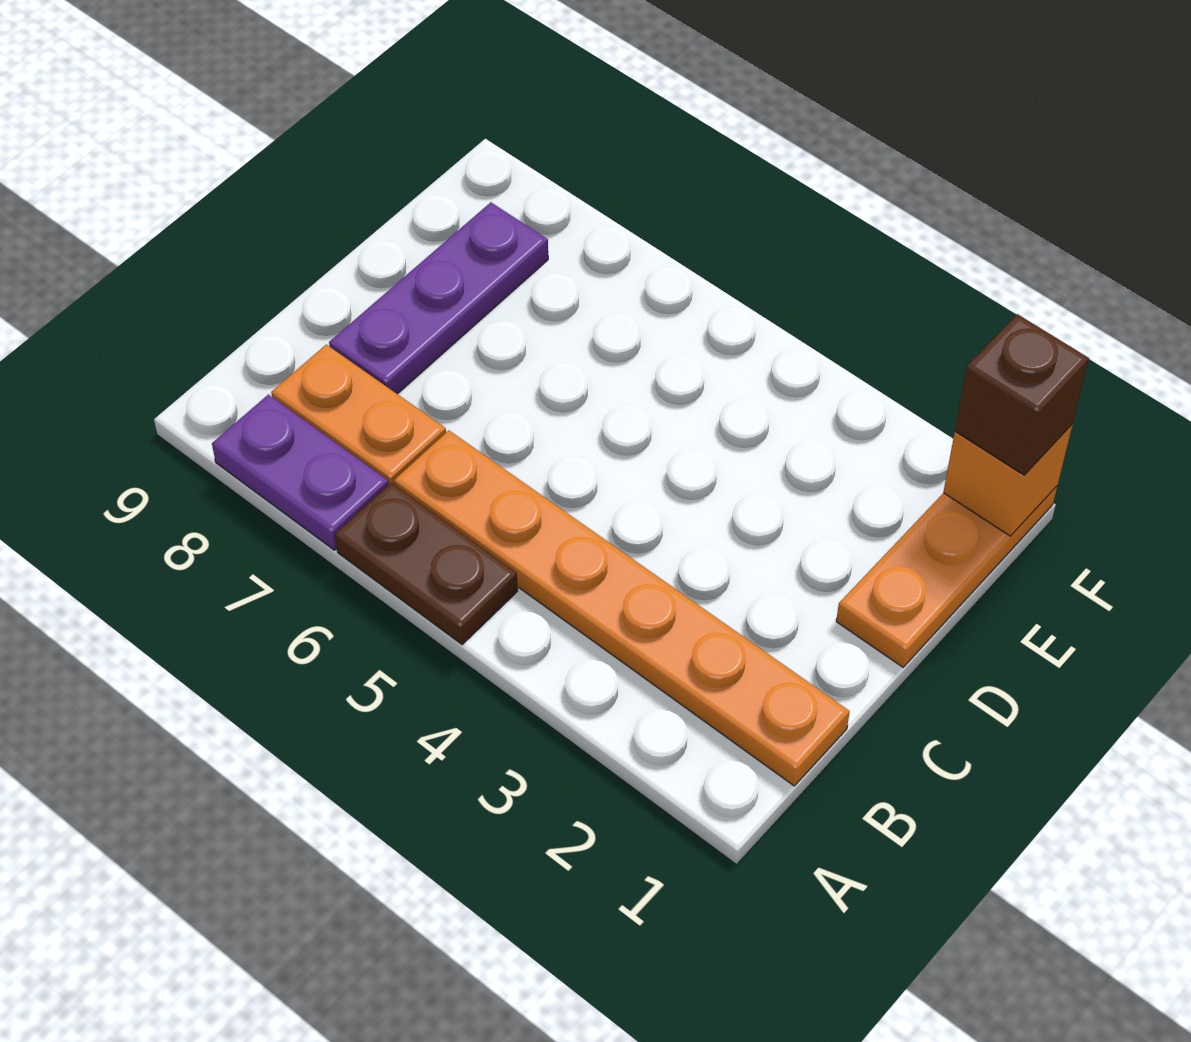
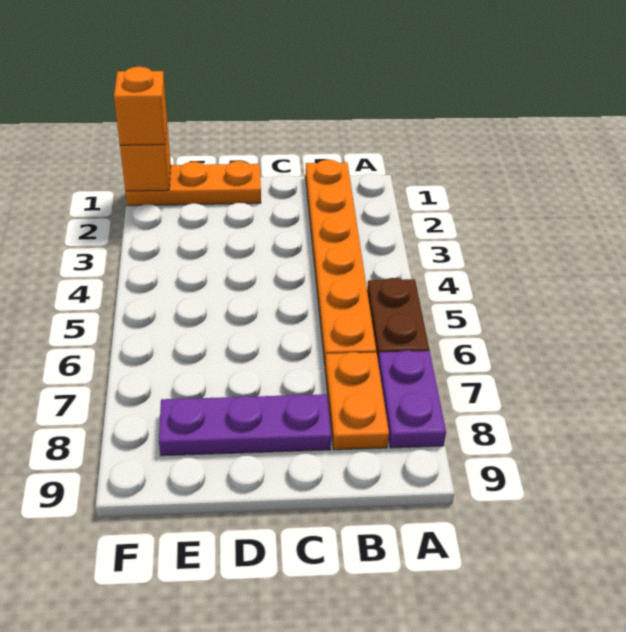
brown 1x1 brick [955,314,1089,475] -> orange 1x1 brick [114,67,167,145]

